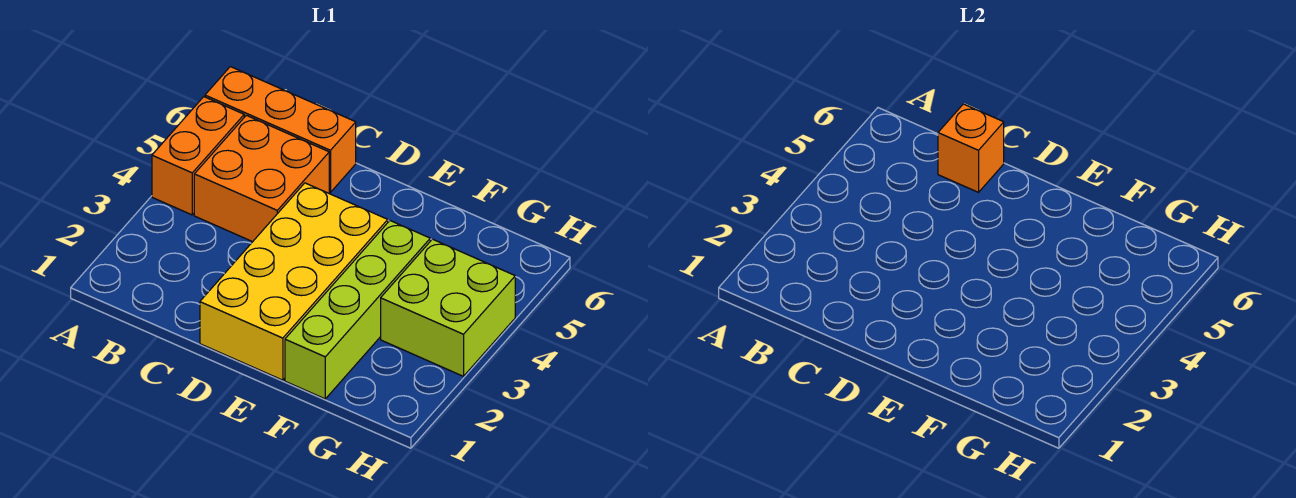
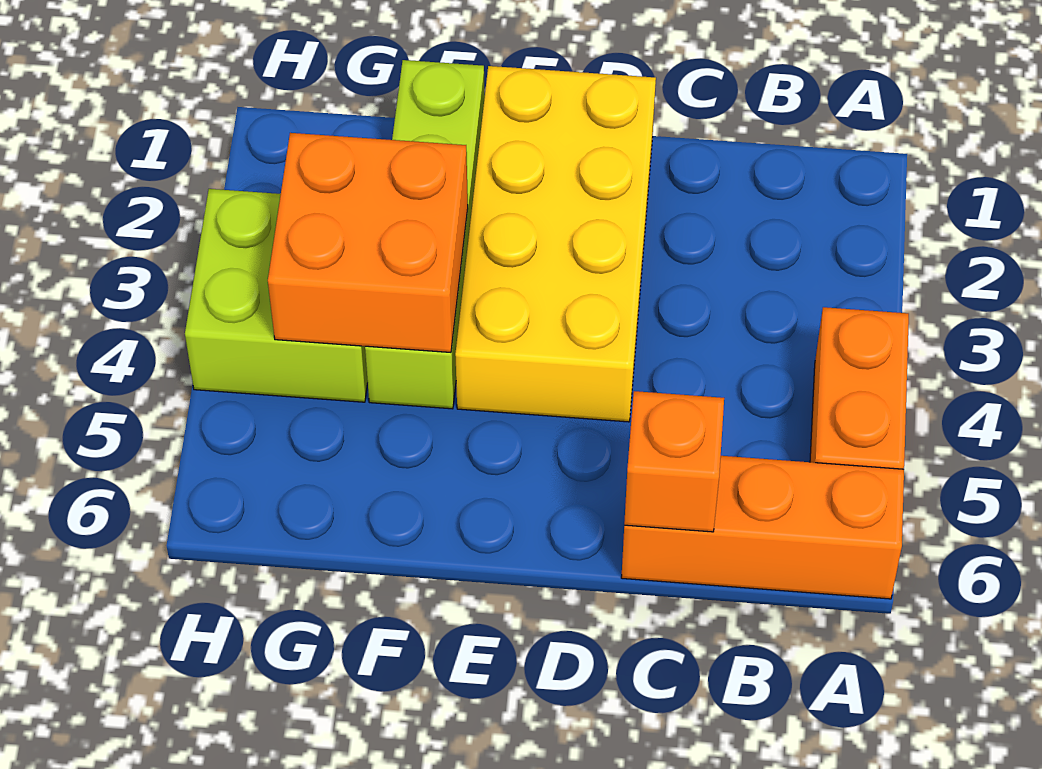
orange 2x2 brick [194,115,329,242] -> orange 2x2 brick moved to [268,133,468,352]

